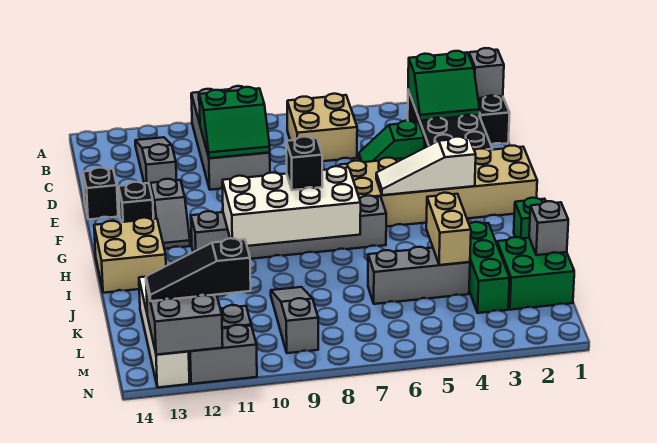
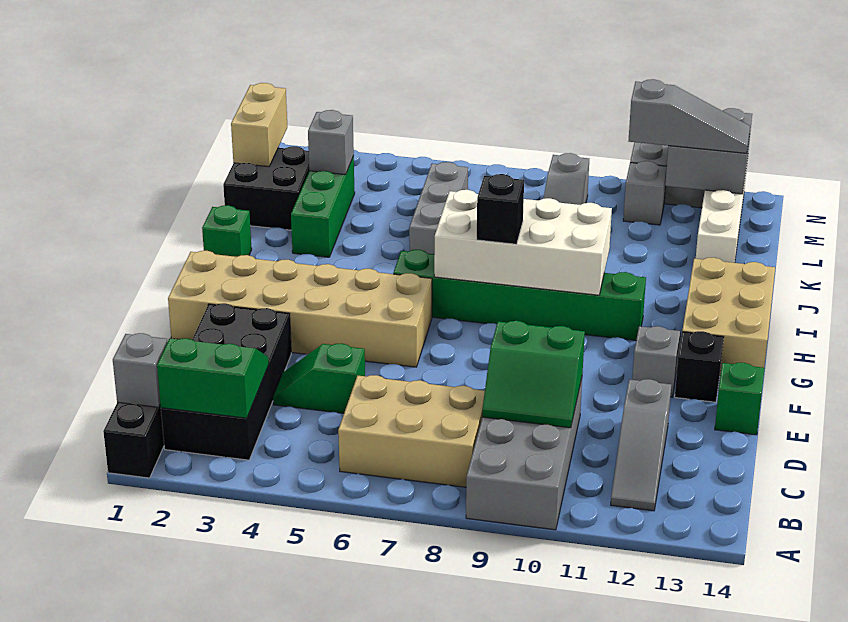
tan 2x2 brick [287,94,357,161] -> tan 2x3 brick [338,375,485,487]
green 2x2 slope [199,87,270,158] -> green 2x2 slope turned to [482,321,585,428]
green 1x2 slope [359,121,424,162] -> green 1x2 slope turned to [273,343,365,413]
black 1x1 brick [83,168,118,220] -> green 1x1 brick [715,363,765,435]
white 1x3 slope [376,137,476,195] -> none
grey 1x6 brick [191,196,386,259] -> green 1x6 brick [393,250,646,340]
tan 2x2 brick [94,218,166,293] -> tan 2x3 brick [682,257,775,376]
tan 1x2 brick [426,193,471,265] -> tan 1x2 brick moved to [231,83,287,167]
green 2x2 brick [497,237,574,310] -> black 2x2 brick [223,146,309,230]
grey 1x1 brick [529,201,568,255] -> grey 1x1 brick moved to [308,110,354,175]
grey 1x3 brick [368,247,470,304] -> grey 1x3 brick turned to [409,162,468,254]
black 1x3 slope [146,238,251,301] -> grey 1x3 slope [629,79,750,153]

